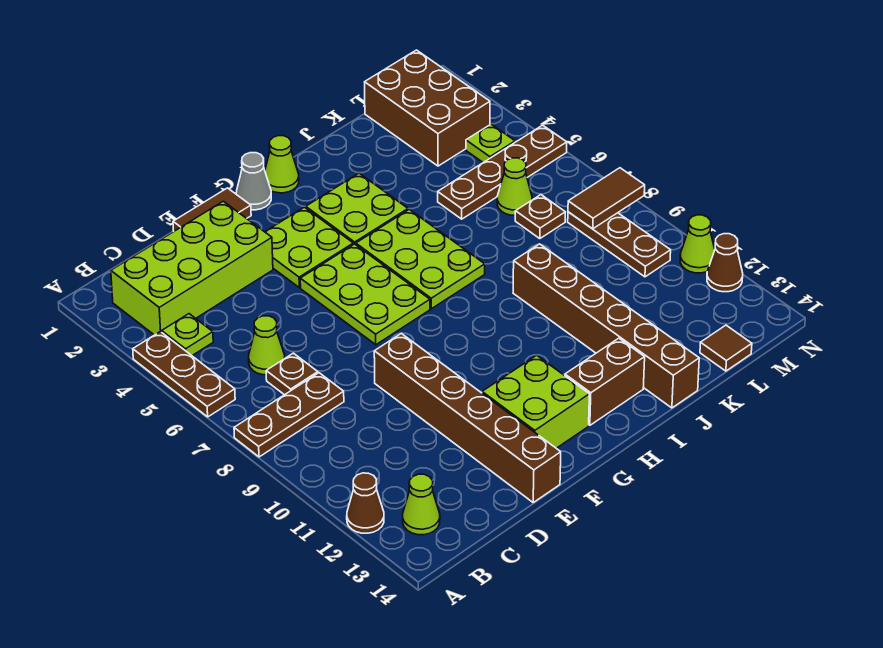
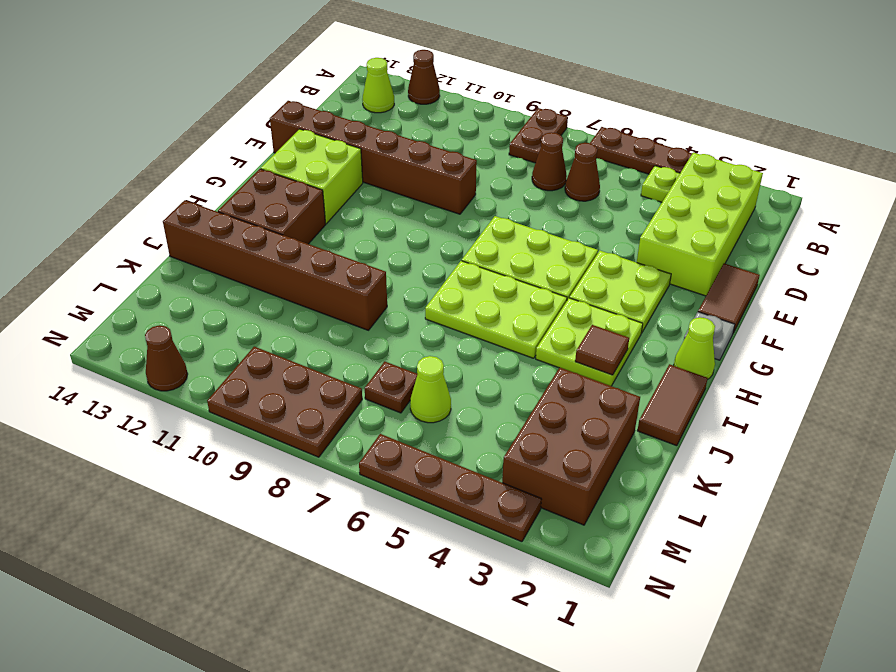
brown 1x3 plate [234,373,344,457] -> brown 1x2 plate [509,108,568,163]
lime 1x1 cone [249,316,285,375] -> brown 1x1 cone [565,143,600,201]
brown 1x1 plate [266,353,318,395] -> brown 1x1 cone [532,132,567,191]
grey 1x1 cone [236,153,271,210] -> grey 1x1 plate [684,312,735,360]
brown 1x2 brick [565,338,645,425] -> brown 2x2 brick [218,169,326,244]
brown 1x4 plate [438,125,567,219] -> brown 1x4 plate turned to [359,434,542,542]
brown 2x3 brick [365,50,490,166] -> brown 2x3 brick turned to [502,367,640,525]
brown 1x1 tile [700,325,752,371] -> brown 1x1 tile moved to [575,325,629,375]
lime 1x1 plate [466,124,515,162] -> none
brown 1x3 plate [568,212,671,277] -> brown 2x3 plate [207,347,362,457]
brown 1x2 tile [568,168,645,229] -> brown 1x2 tile moved to [637,364,708,446]
lime 1x1 cone [680,215,715,273] -> none

